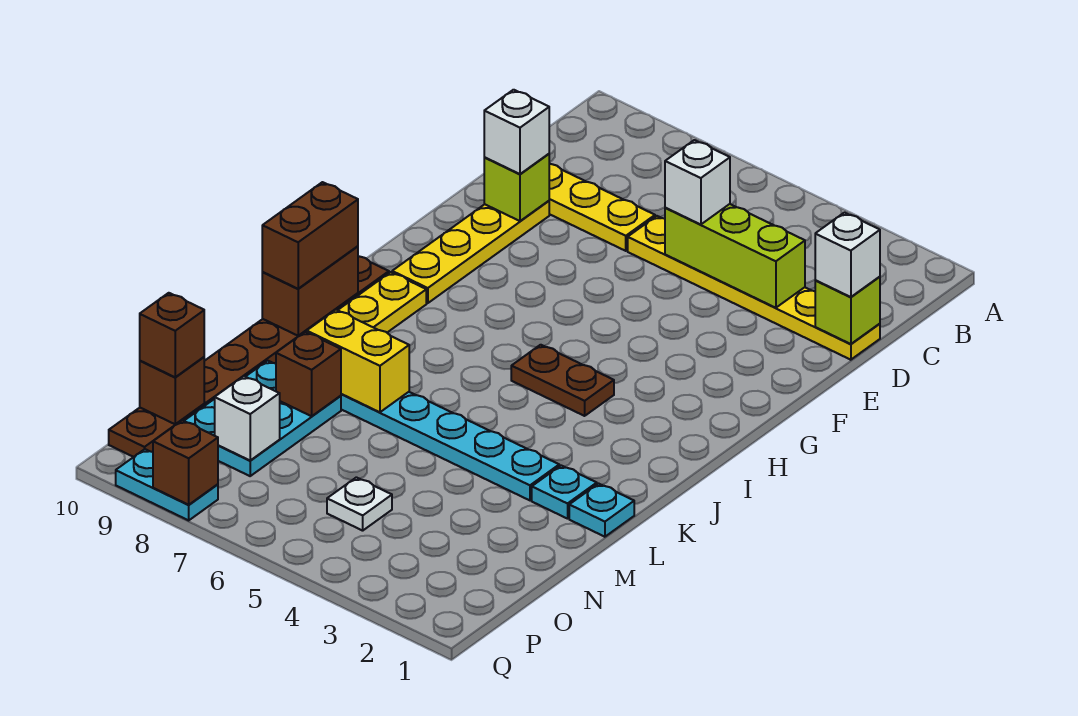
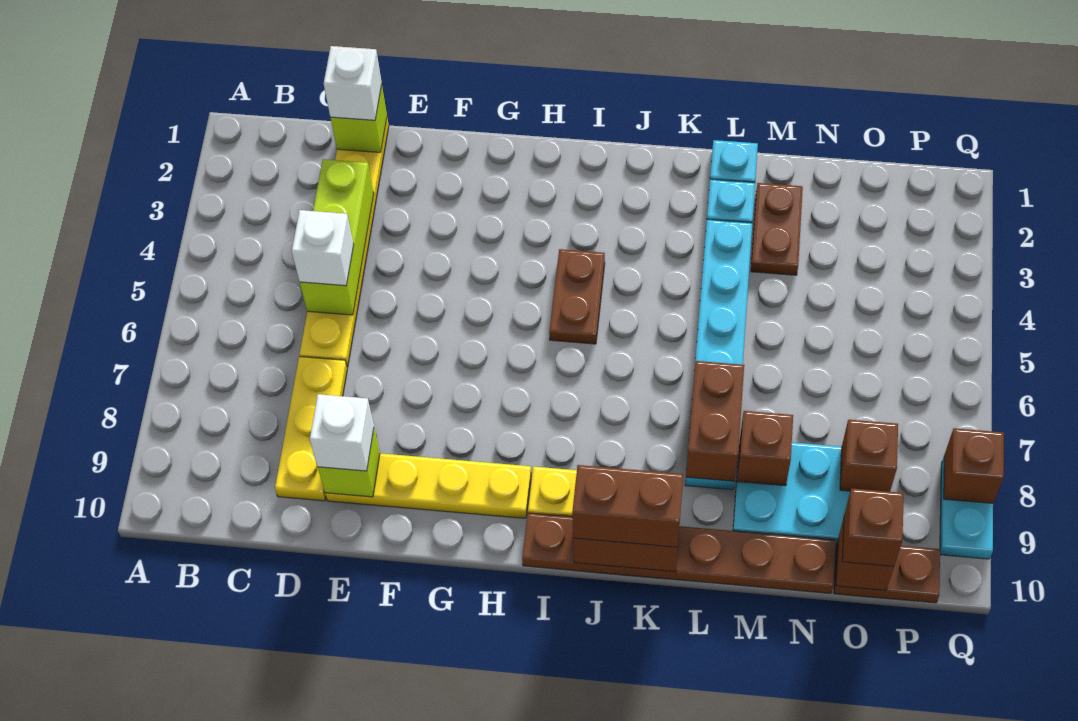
yellow 1x2 brick [307,310,409,412] -> brown 1x2 brick [686,361,744,481]
none -> brown 1x2 plate [751,183,803,275]
white 1x1 plate [327,477,392,531] -> none
white 1x1 brick [215,376,280,461] -> brown 1x1 brick [840,420,898,492]

